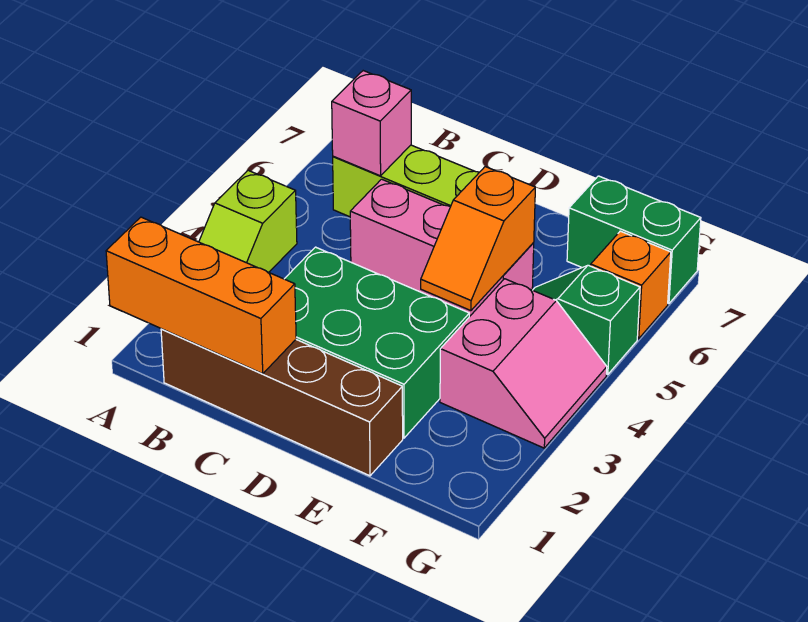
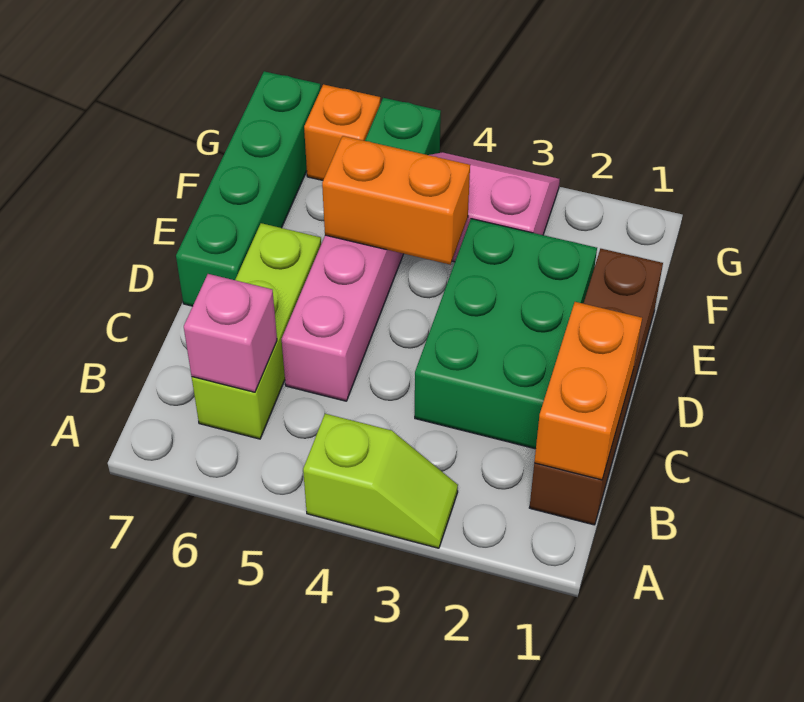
orange 1x3 brick [106,217,296,374] -> orange 1x2 brick [534,302,642,480]
orange 1x2 slope [421,167,535,311] -> orange 1x2 brick [322,136,470,264]
green 1x2 brick [567,176,701,304] -> green 1x4 brick [176,71,321,306]

